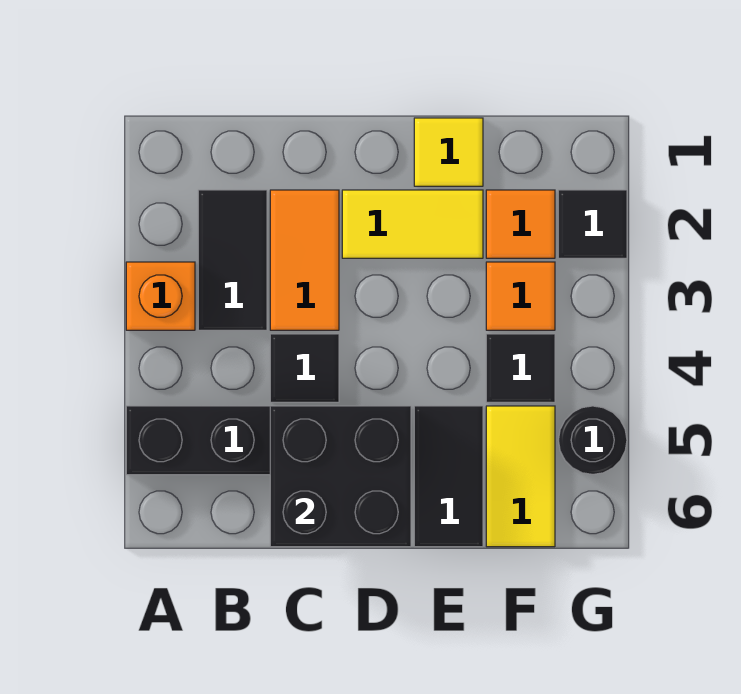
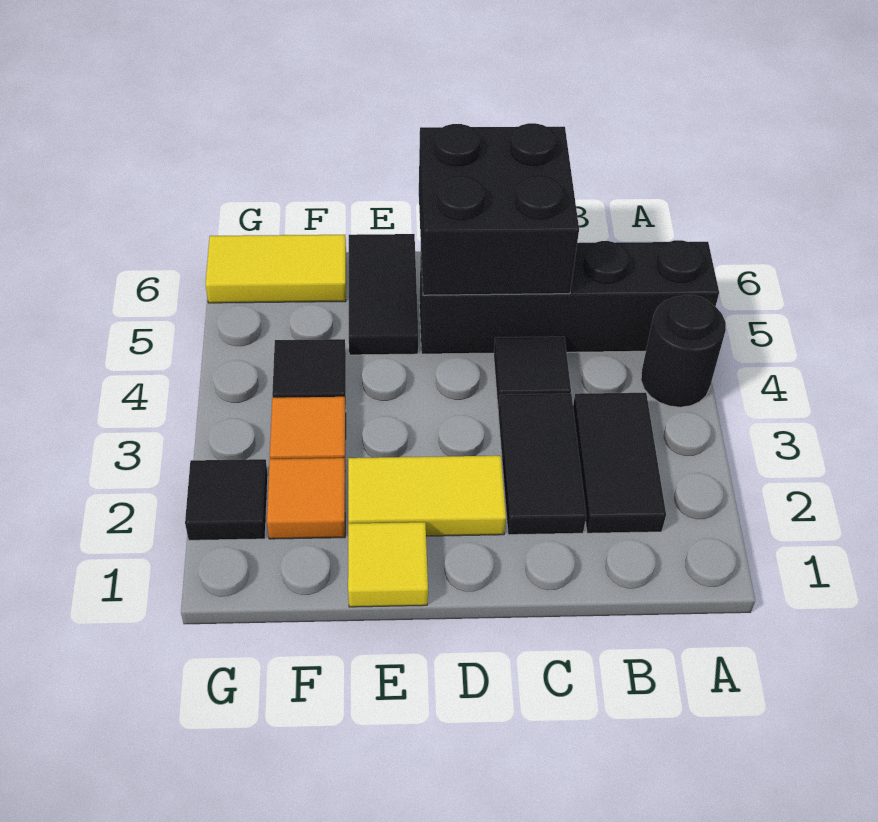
orange 1x1 brick [126,262,195,330] -> none
orange 1x2 tile [270,190,339,330] -> black 1x2 tile [498,394,586,535]
yellow 1x2 tile [486,406,555,547] -> yellow 1x2 tile turned to [206,235,346,303]
black 1x1 round brick [558,406,627,474] -> black 1x1 round brick moved to [641,295,726,407]

